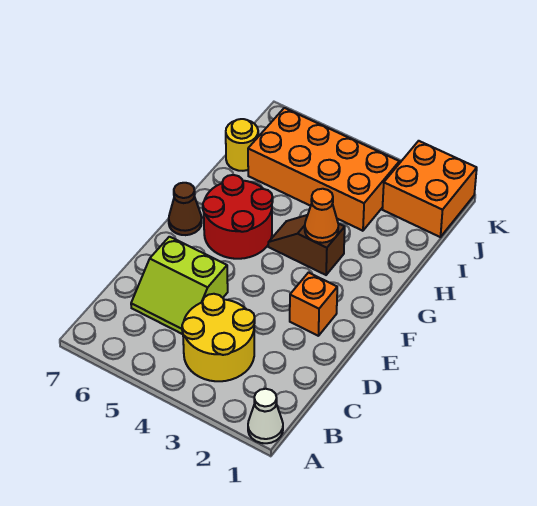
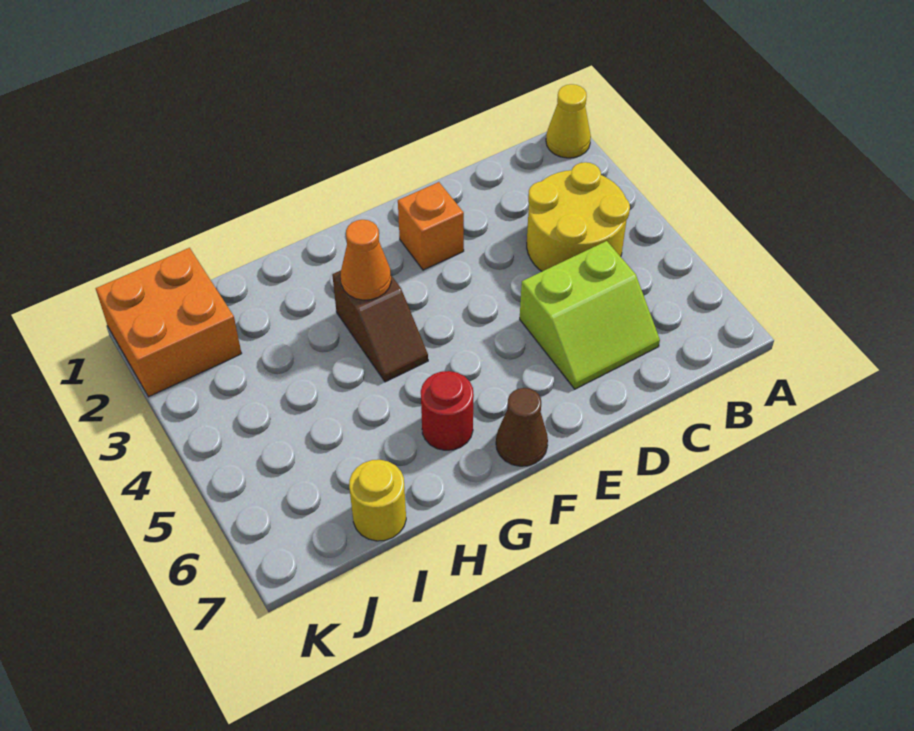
white 1x1 cone [248,389,283,443] -> yellow 1x1 cone [546,84,591,158]
lime 2x2 slope [131,237,228,334] -> lime 2x2 slope turned to [520,241,660,389]
red 2x2 round brick [203,175,273,259] -> red 1x1 round brick [421,371,474,450]
orange 2x4 brick [248,108,399,231] -> none

